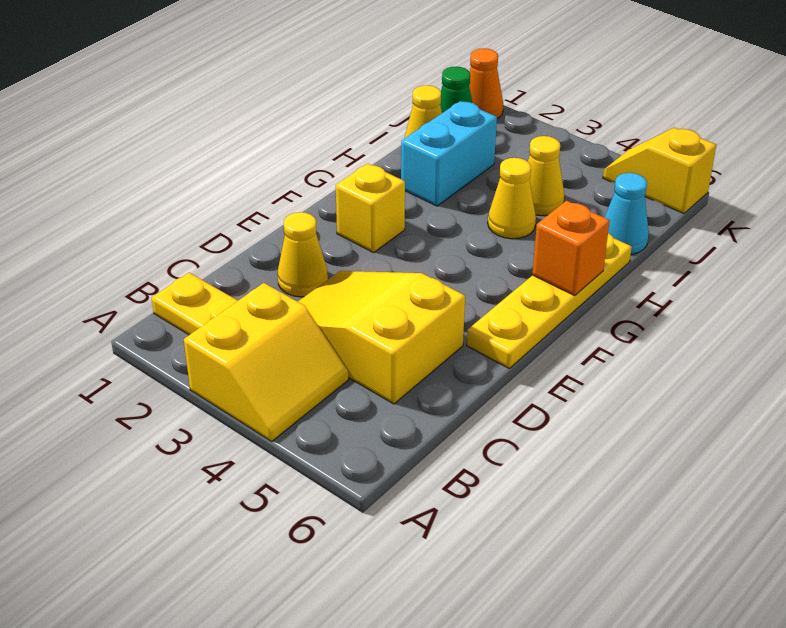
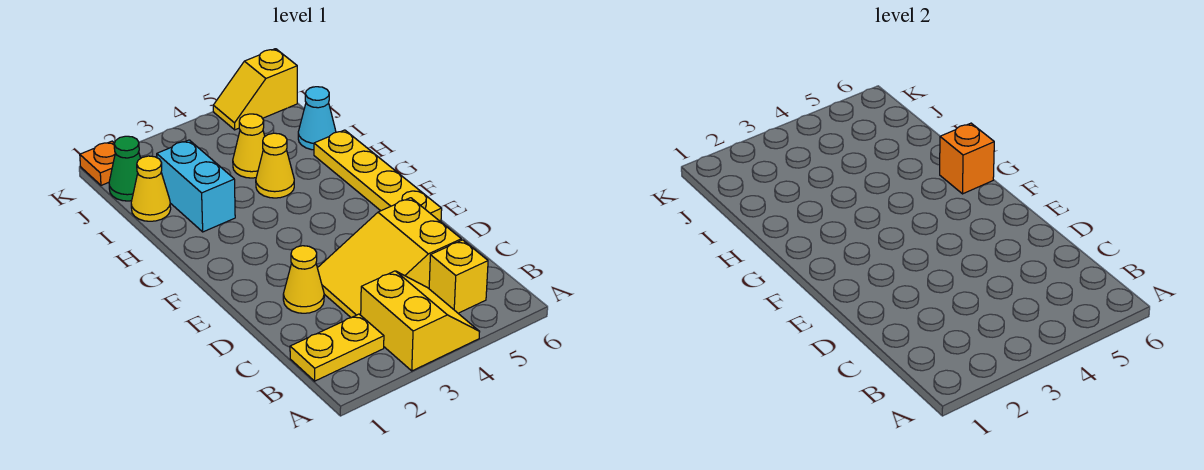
yellow 1x1 brick [336,163,405,253] -> yellow 1x1 brick moved to [429,240,488,313]
orange 1x1 cone [469,48,503,119] -> orange 1x1 plate [80,141,115,185]

